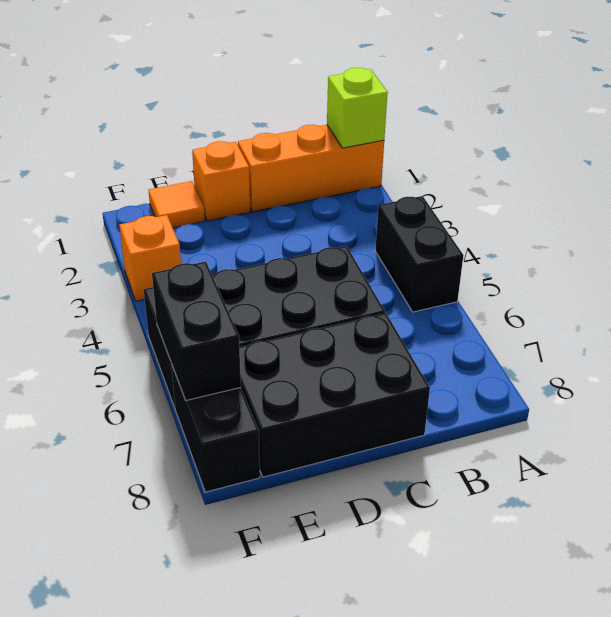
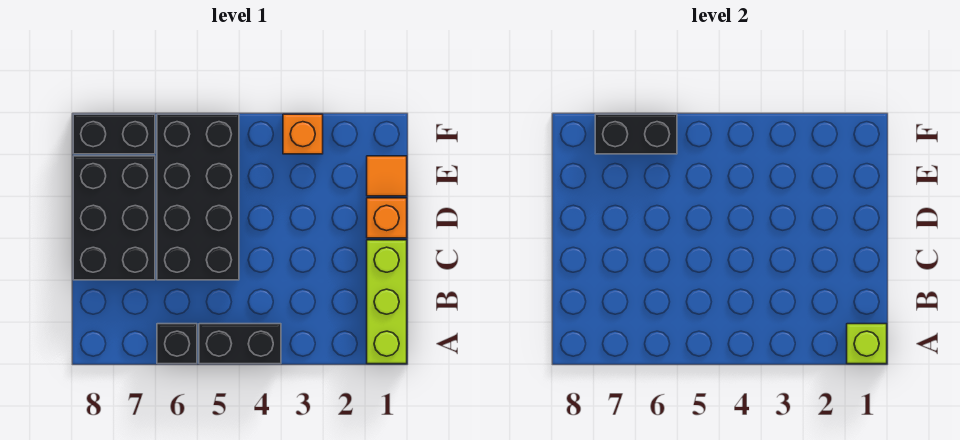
orange 1x3 brick [238,125,384,212] -> lime 1x3 brick [367,240,407,364]
none -> black 1x1 brick [157,324,197,364]

